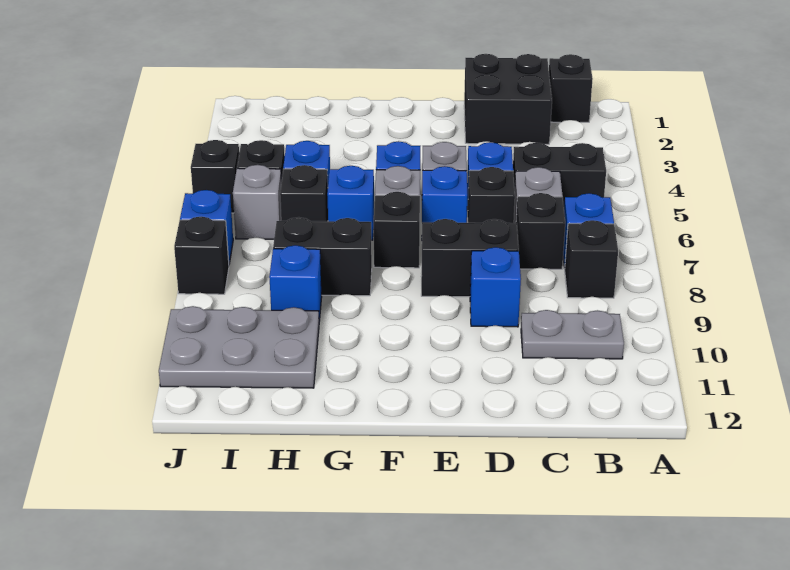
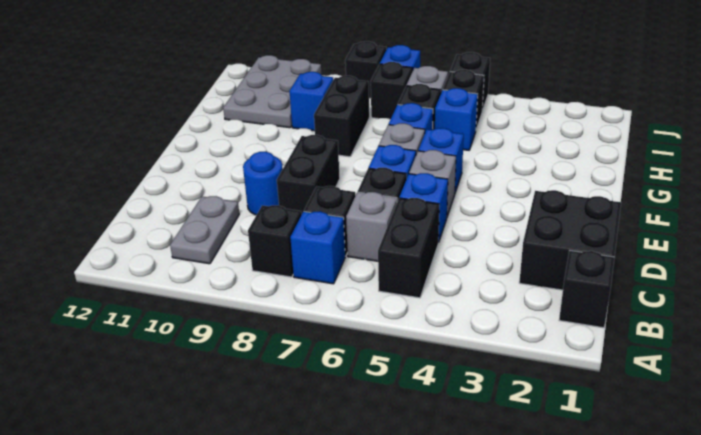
blue 1x1 brick [470,247,521,327] -> blue 1x1 round brick [243,152,283,215]
black 1x1 brick [374,192,420,268] -> black 1x1 brick moved to [371,62,413,119]

